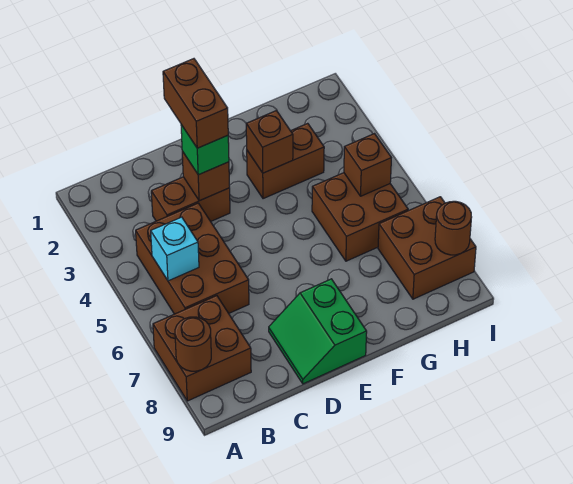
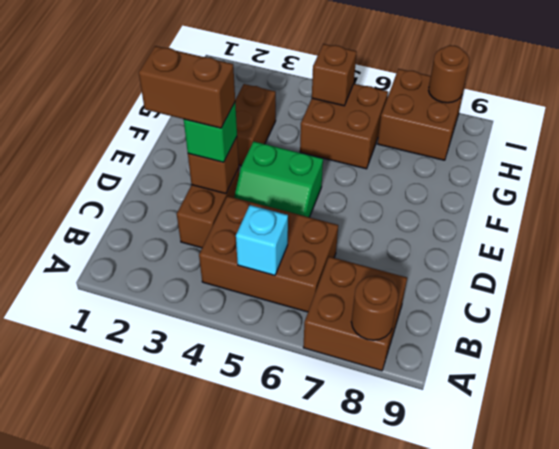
green 2x2 slope [269,279,367,384] -> green 2x2 slope moved to [234,141,323,217]
brown 1x1 brick [246,111,293,173] -> none

